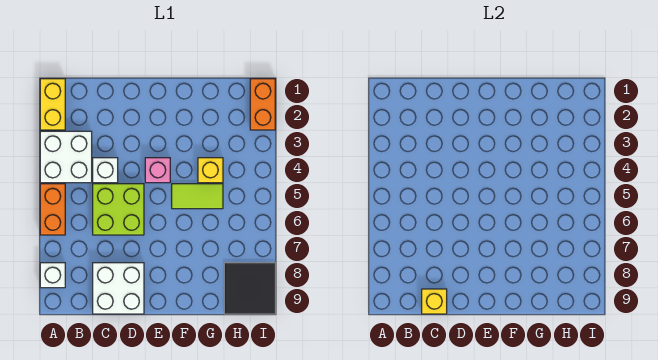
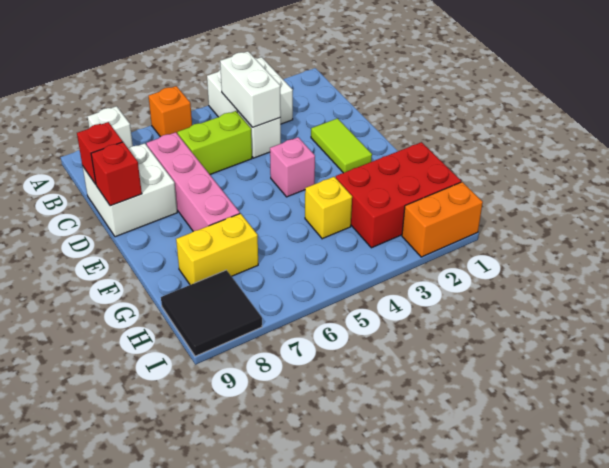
yellow 1x2 brick [40,79,65,130] -> yellow 1x2 brick moved to [176,214,258,285]
orange 1x2 brick [40,184,65,235] -> orange 1x1 brick [149,86,192,137]
none -> white 1x2 brick [220,51,281,127]
lime 2x2 brick [93,184,144,235] -> lime 1x2 brick [177,111,252,174]
none -> pink 1x4 brick [146,132,240,231]
yellow 1x1 brick [422,289,447,314] -> red 1x1 brick [77,122,123,184]
none -> red 1x1 brick [91,142,142,206]
lime 1x2 tile [172,184,223,209] -> lime 1x2 tile moved to [311,118,372,173]
none -> red 2x3 brick [336,142,461,248]

